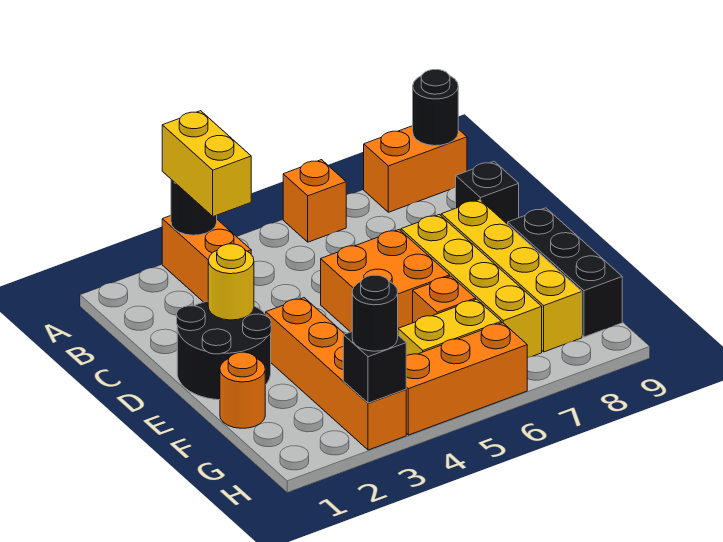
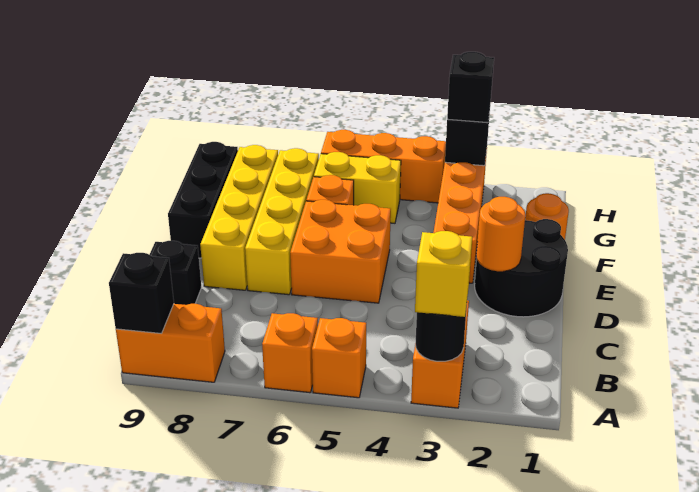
yellow 1x2 brick [162,111,251,216] -> yellow 1x1 brick [415,231,472,317]
none -> orange 1x1 brick [312,318,366,398]
black 1x1 round brick [413,70,458,146] -> black 1x1 brick [109,253,174,333]
yellow 1x1 round brick [208,244,254,320] -> orange 1x1 round brick [477,197,525,271]
black 1x1 round brick [352,275,398,351] -> black 1x1 brick [447,52,494,123]

